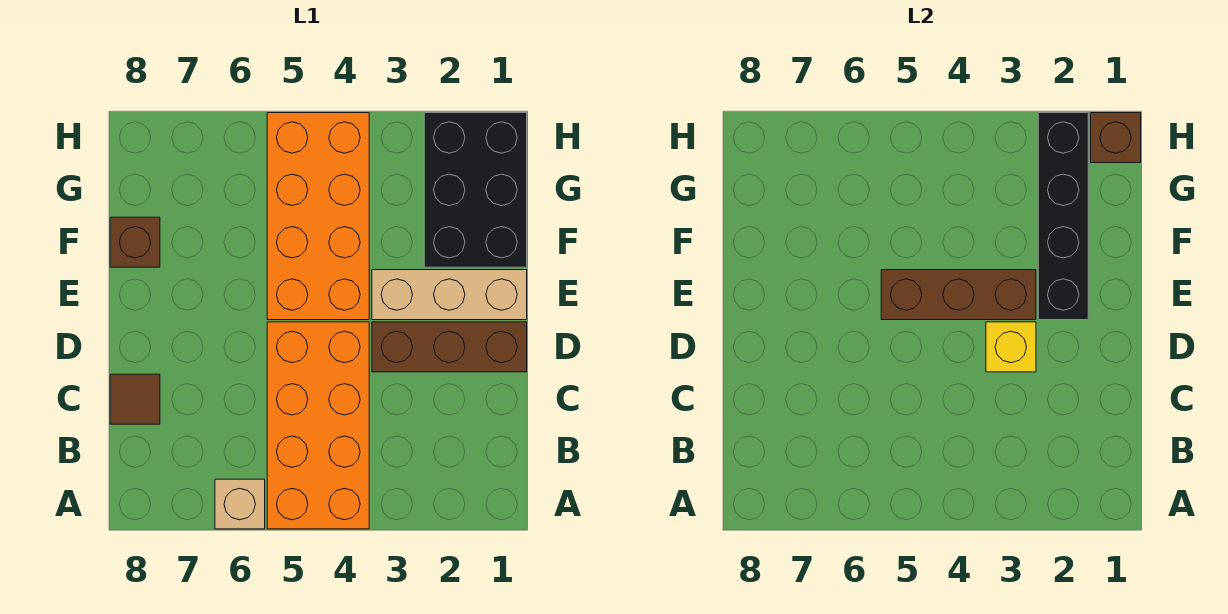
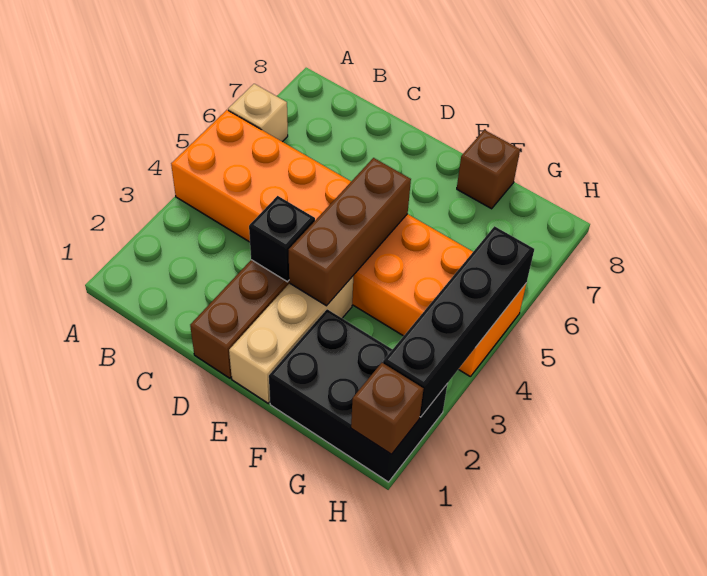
brown 1x1 tile [110,374,160,424] -> none
yellow 1x1 brick [986,322,1036,372] -> black 1x1 brick [249,196,315,282]
black 1x4 brick [1038,113,1088,320] -> black 1x4 brick turned to [383,226,534,417]

